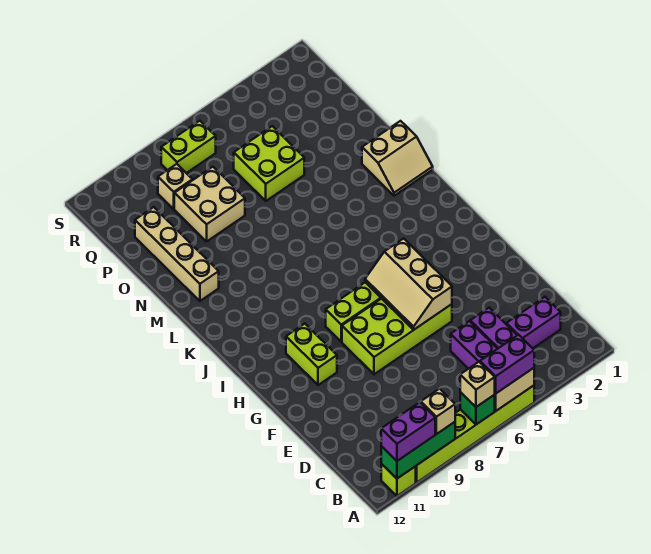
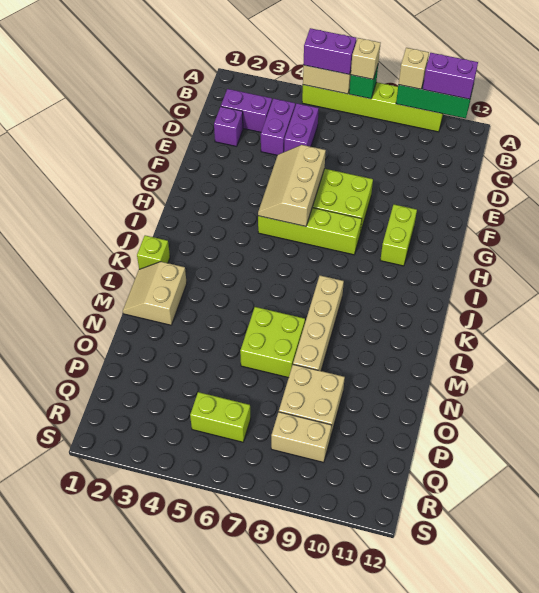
lime 1x1 brick [381,464,416,496] -> lime 1x1 brick moved to [137,235,170,269]
none -> purple 1x1 brick [214,107,243,146]
tan 2x3 slope [365,239,452,330] -> tan 2x3 slope turned to [258,145,326,226]
tan 2x2 slope [362,121,433,196] -> tan 2x2 slope turned to [123,262,187,325]
tan 1x4 brick [135,207,219,301] -> tan 1x4 brick moved to [293,276,344,371]
lime 2x2 brick [234,126,304,201] -> lime 2x2 brick moved to [240,307,305,378]
tan 1x1 brick [158,164,193,209] -> tan 1x2 brick [271,412,332,462]
lime 1x2 brick [161,121,216,173] -> lime 1x2 brick moved to [190,392,251,442]

